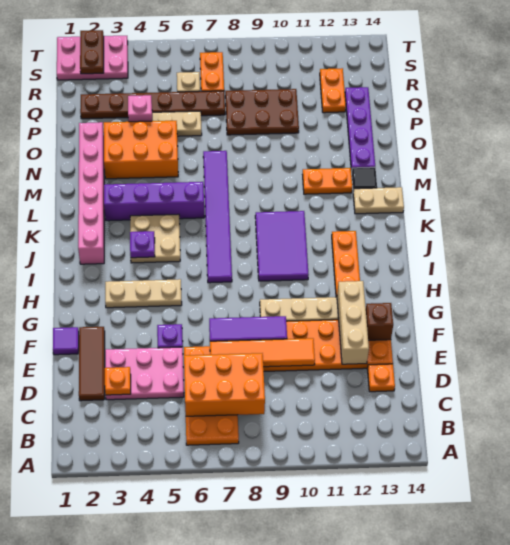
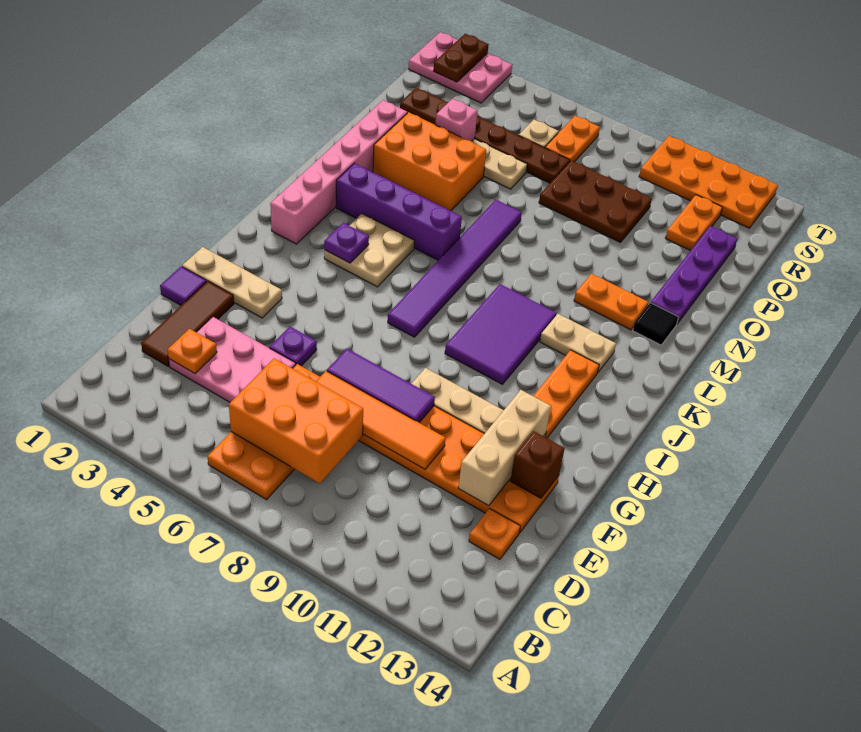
tan 1x3 plate [105,279,182,308] -> tan 1x3 plate moved to [182,247,282,318]
tan 1x2 plate [353,187,404,214] -> tan 1x2 plate moved to [540,314,616,372]
none -> orange 2x4 plate [639,136,778,228]

